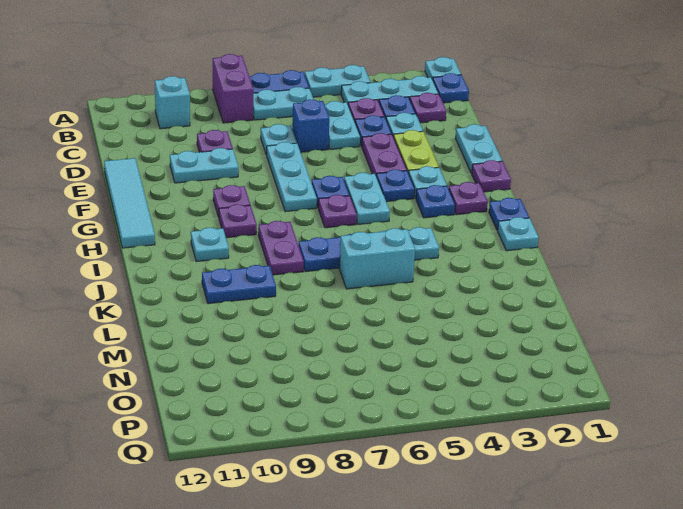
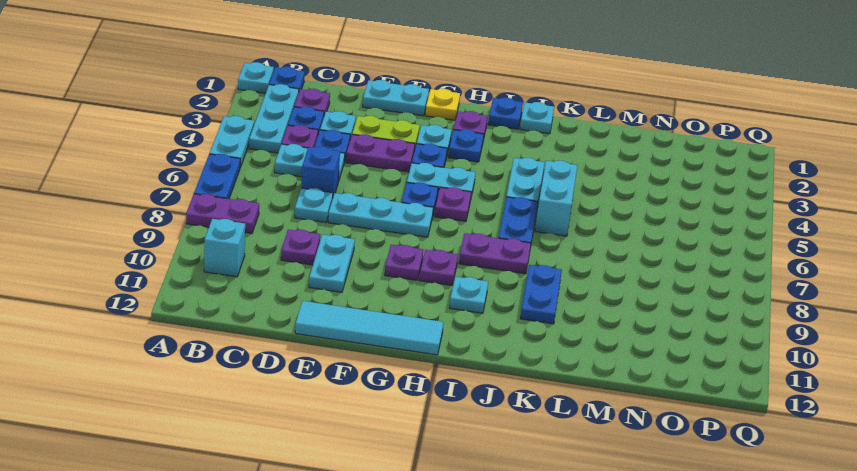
purple 1x2 brick [213,54,253,123] -> purple 1x2 plate [186,194,259,233]
cyan 1x2 plate [253,87,314,120] -> none
purple 1x1 plate [472,160,511,192] -> yellow 1x1 plate [425,89,460,120]

